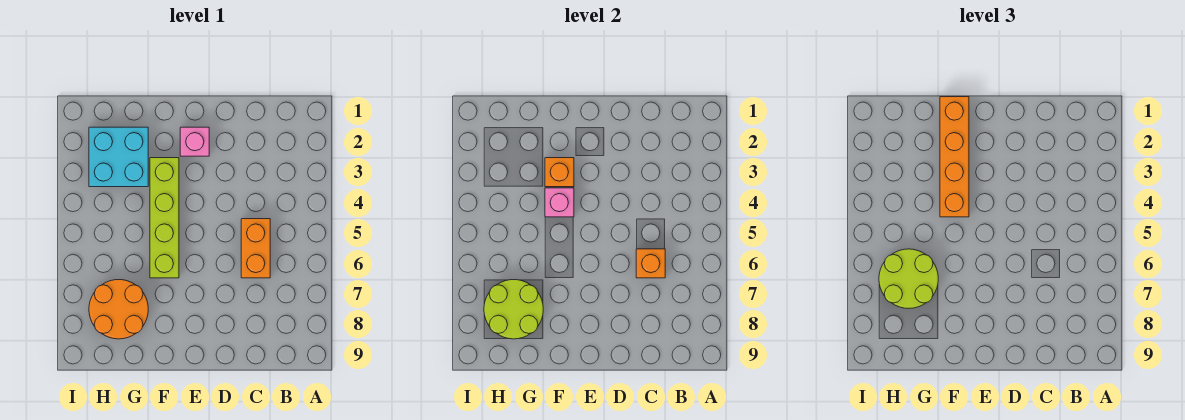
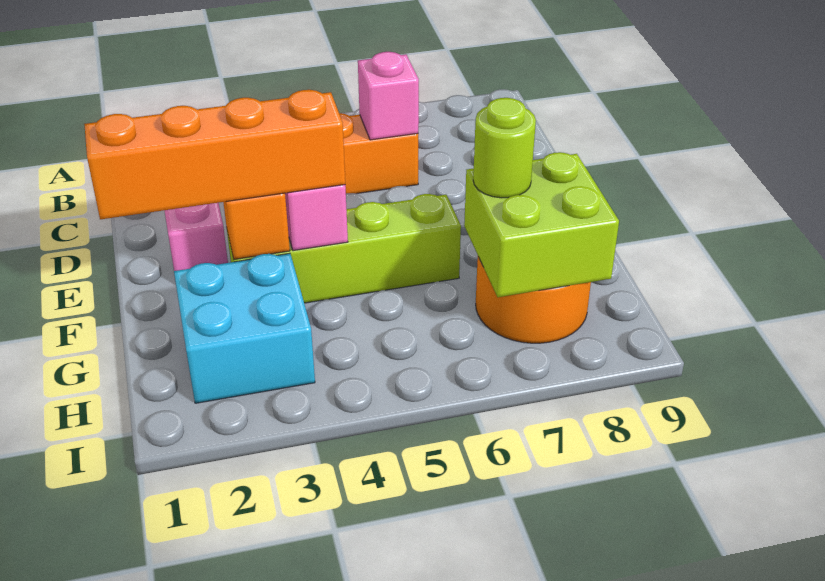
orange 1x1 brick [636,249,665,278] -> pink 1x1 brick [358,52,419,140]
lime 2x2 round brick [879,249,938,309] -> lime 1x1 round brick [473,98,536,198]
lime 2x2 round brick [484,280,543,339] -> lime 2x2 brick [464,152,619,297]

